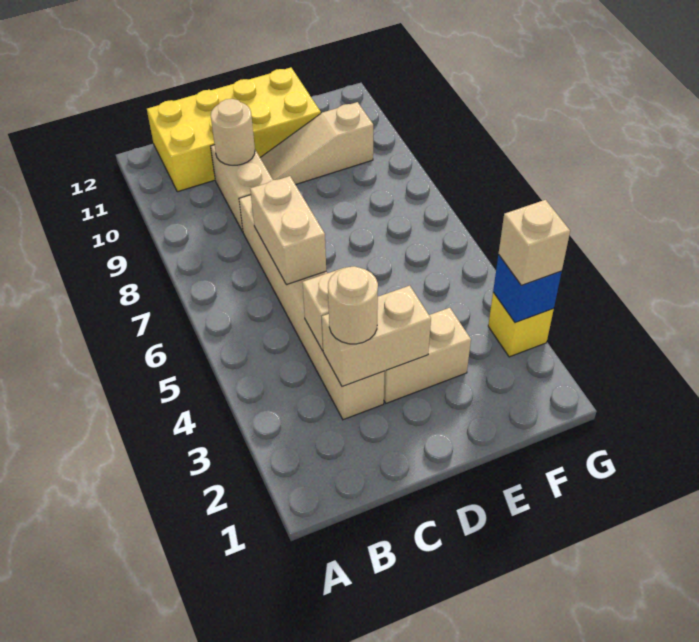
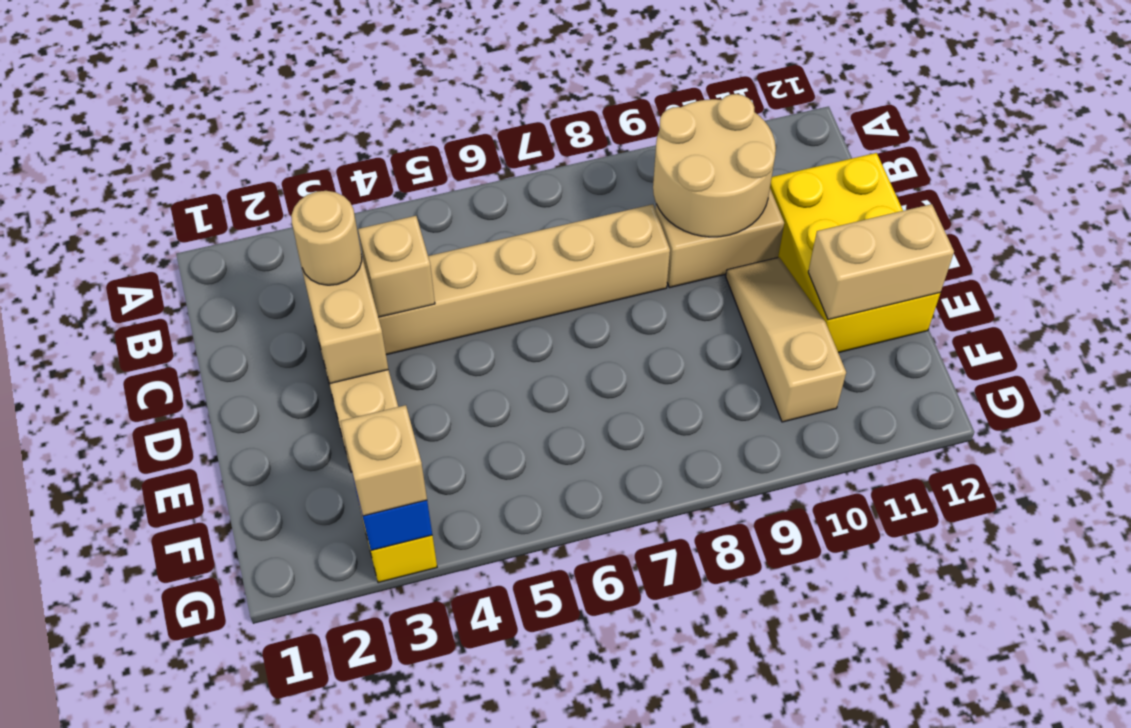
yellow 2x4 brick [147,68,321,192] -> yellow 2x3 brick [770,153,941,353]
tan 1x2 brick [250,176,326,285] -> tan 1x2 brick moved to [808,204,954,320]
tan 1x1 round brick [211,99,255,165] -> tan 2x2 round brick [653,94,776,237]

